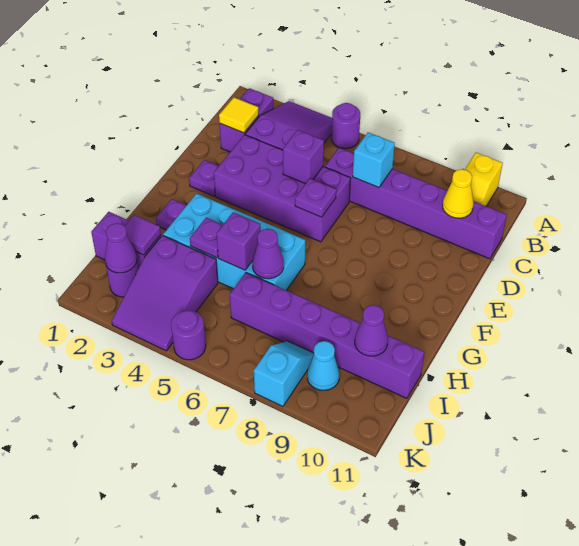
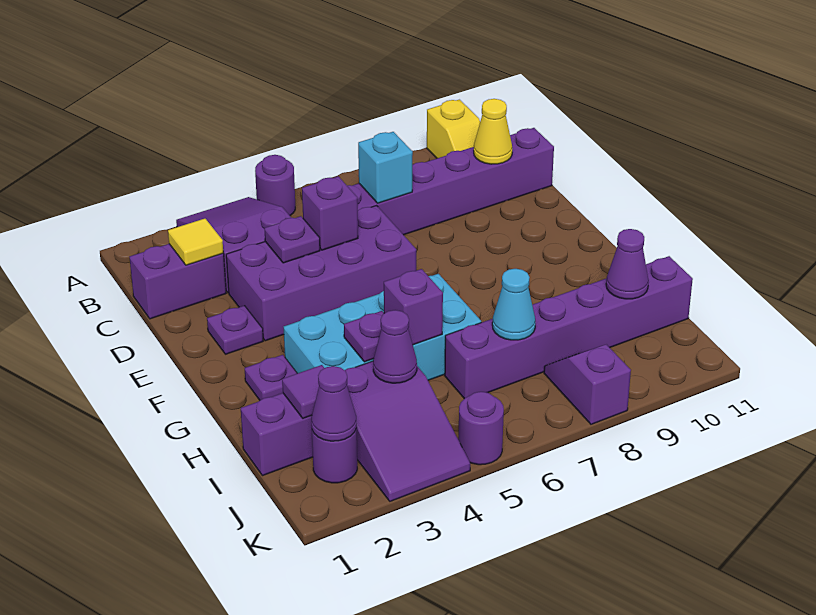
purple 1x2 brick [220,88,274,152] -> purple 1x2 brick turned to [130,244,226,319]
purple 1x1 plate [295,179,336,217] -> purple 1x1 plate moved to [264,216,320,263]
purple 1x1 cone [252,229,284,279] -> purple 1x1 cone moved to [373,310,417,383]
cyan 1x2 slope [254,341,314,406] -> purple 1x2 slope [544,345,631,424]
cyan 1x1 cone [307,341,339,390] -> cyan 1x1 cone moved to [492,269,535,340]

